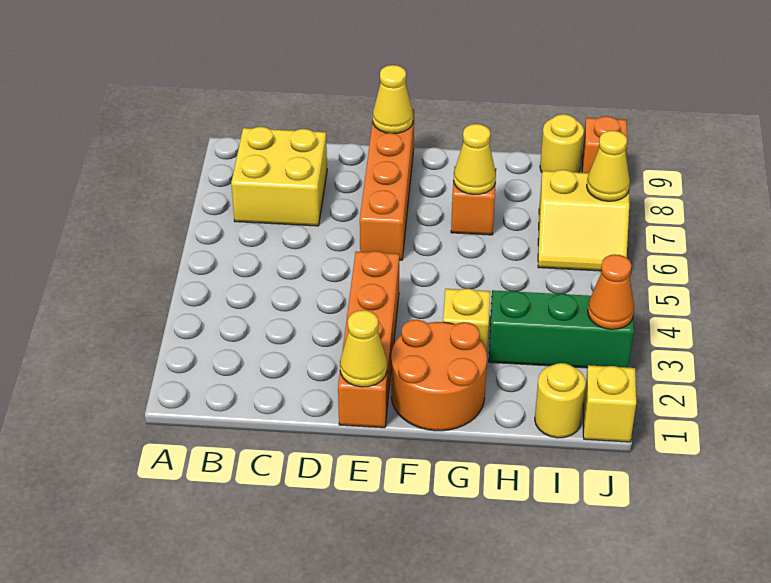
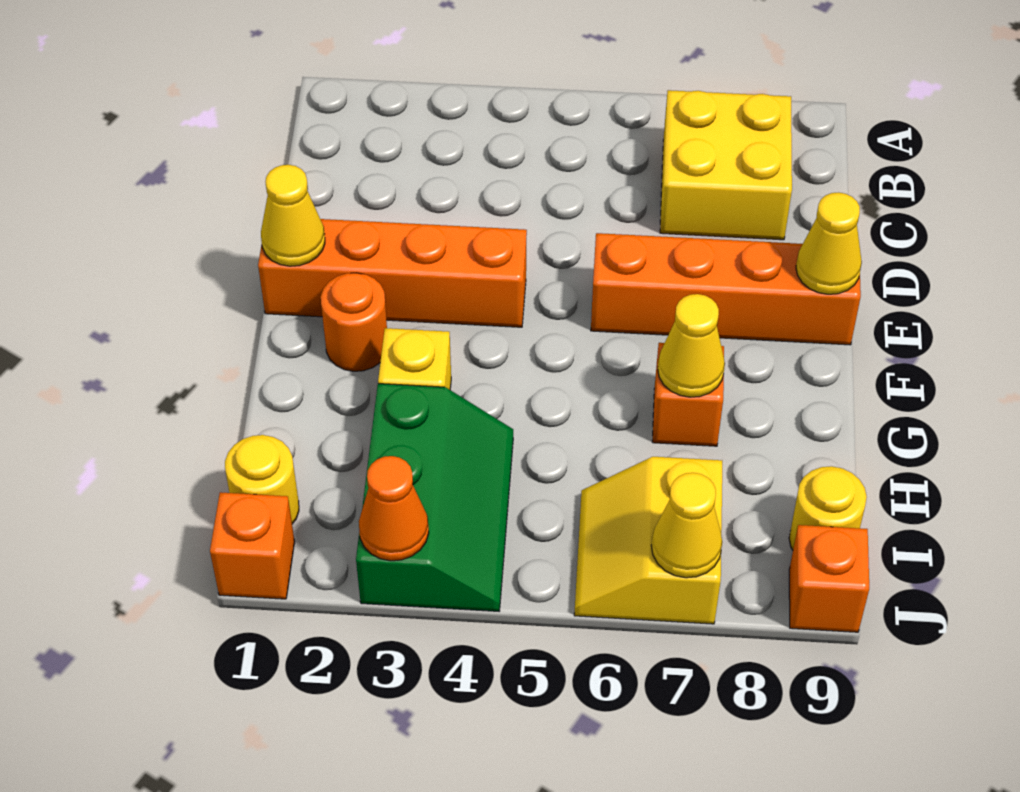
orange 2x2 round brick [391,320,487,431] -> orange 1x1 round brick [321,273,387,371]
yellow 1x1 brick [583,365,636,442] -> orange 1x1 brick [210,492,295,599]

